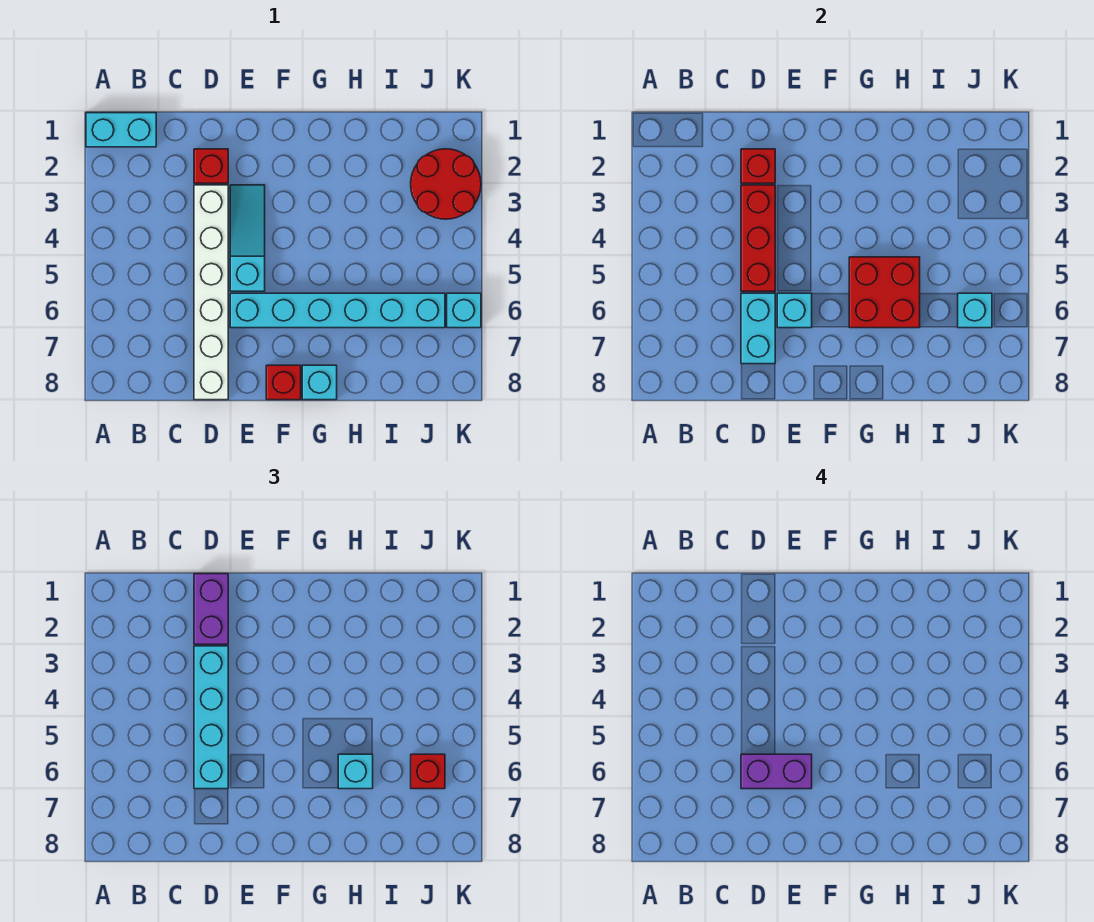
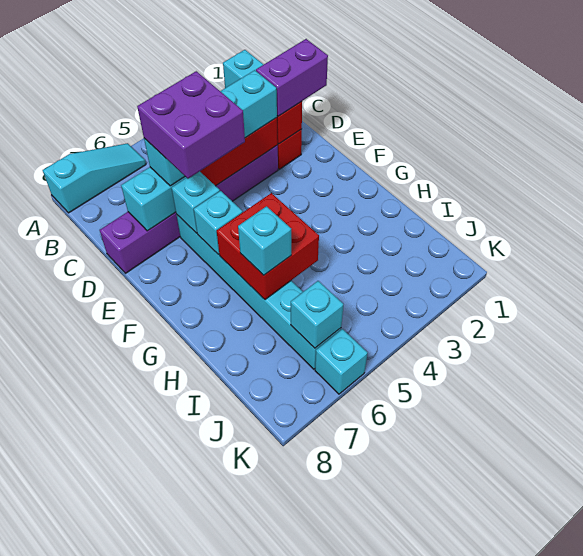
white 1x6 brick [194,185,228,400] -> purple 1x6 brick [100,145,278,273]
purple 1x2 brick [741,754,812,789] -> purple 2x2 brick [137,71,245,179]
cyan 1x3 slope [230,185,265,291] -> cyan 1x3 slope moved to [43,143,146,213]
red 1x1 brick [266,365,301,400] -> none
cyan 1x1 brick [302,365,337,400] -> cyan 1x1 brick moved to [194,191,243,255]
red 2x2 round brick [411,149,481,219] -> none
red 1x1 brick [411,754,445,789] -> none

